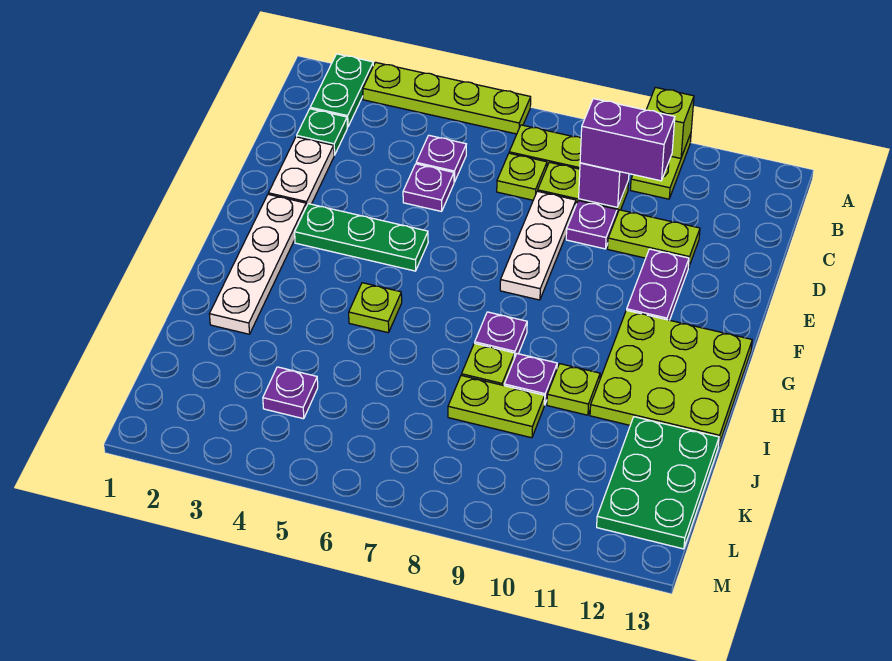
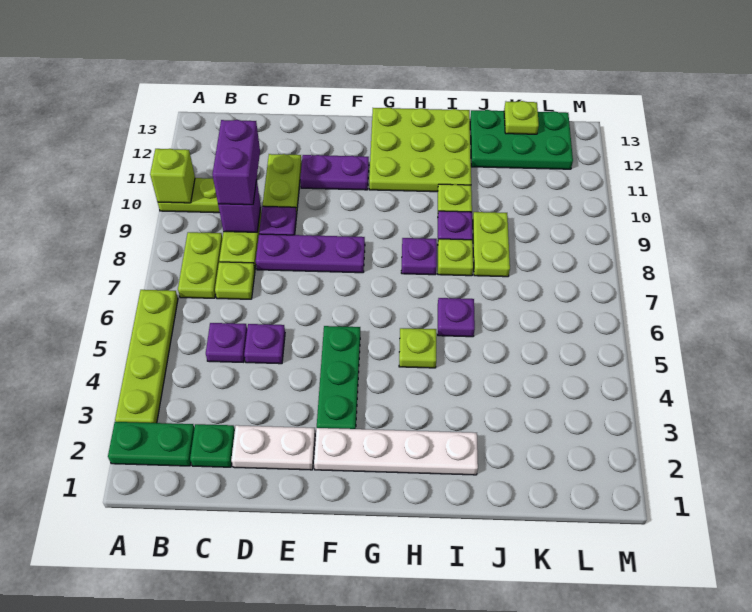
white 1x3 plate [500,191,576,300] -> purple 1x3 plate [256,234,365,273]
purple 1x1 plate [263,367,318,419] -> purple 1x1 plate moved to [438,298,475,337]
none -> lime 1x1 plate [504,101,539,134]

